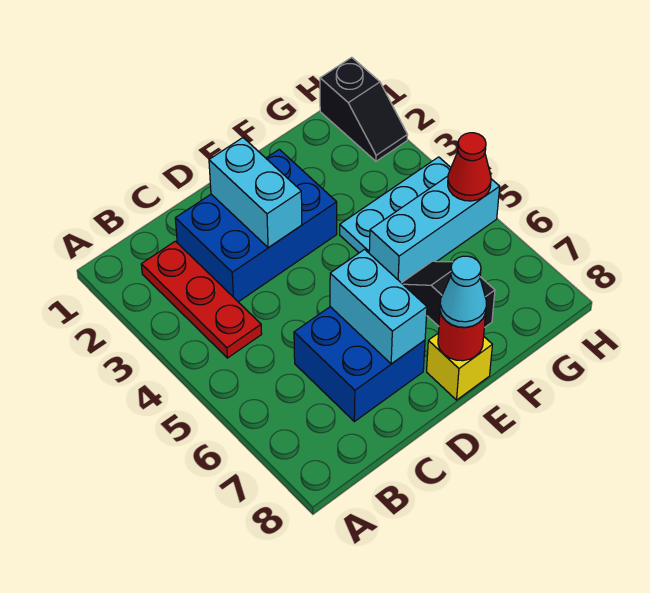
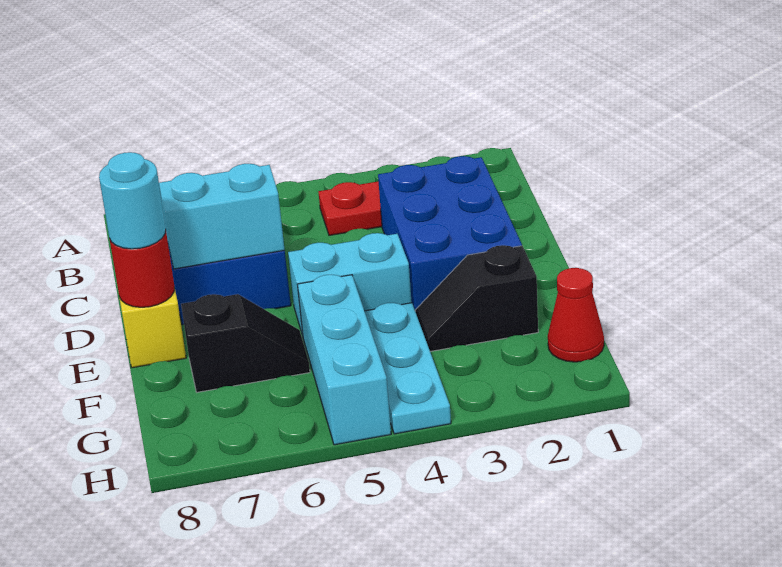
cyan 1x2 brick [209,138,302,248] -> cyan 1x2 brick moved to [288,233,412,336]
cyan 1x1 cone [440,256,486,327] -> cyan 1x1 round brick [99,152,166,249]
black 1x2 slope [320,57,407,161] -> black 1x2 slope moved to [415,245,538,351]
red 1x1 cone [448,133,491,201] -> red 1x1 cone moved to [548,268,604,362]

